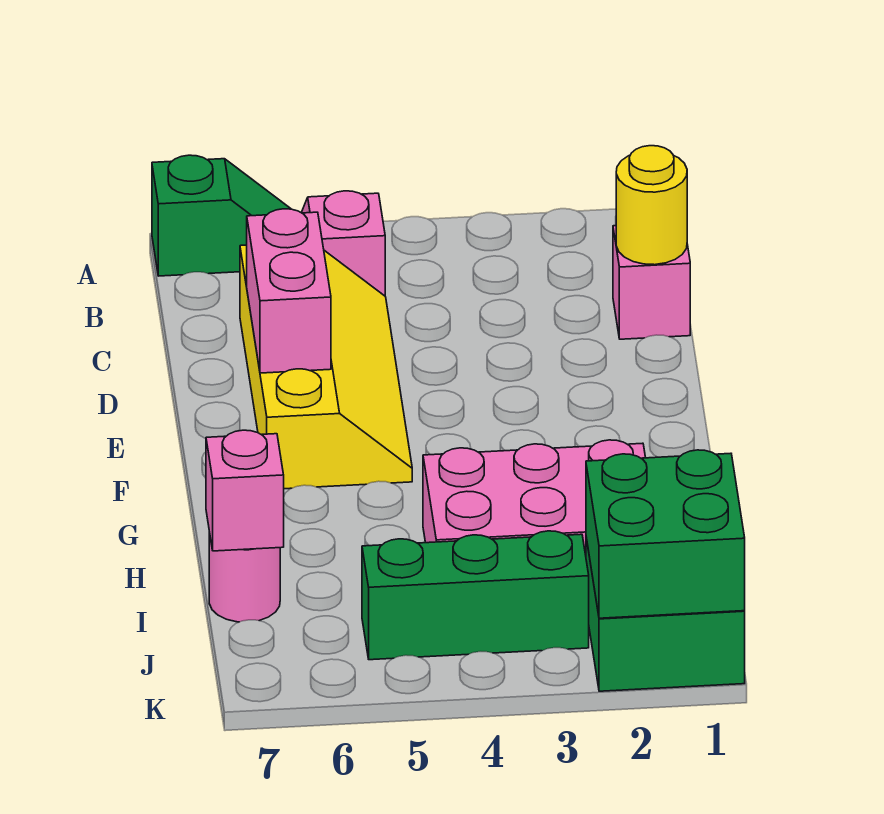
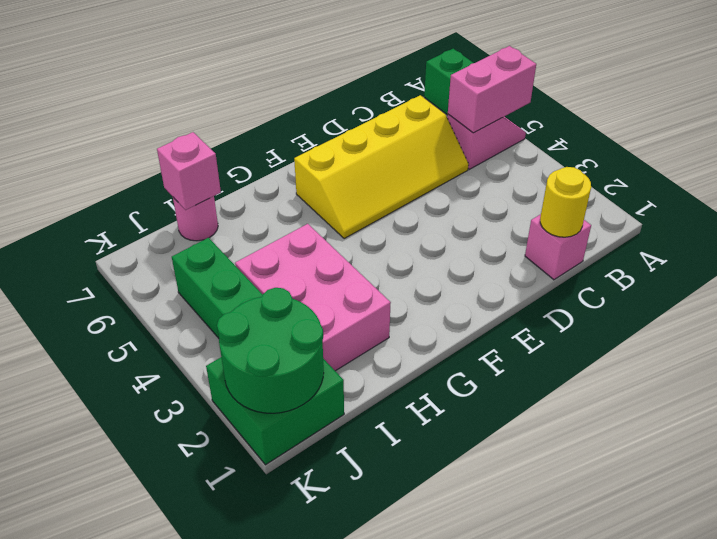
pink 1x2 brick [247,209,331,373] -> pink 1x2 brick moved to [448,46,536,133]
green 2x2 brick [586,450,745,618] -> green 2x2 round brick [217,288,324,413]

